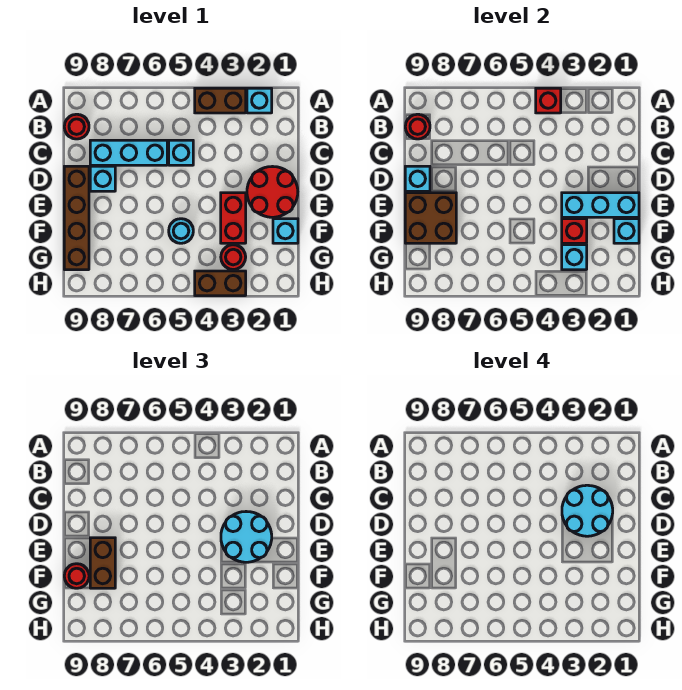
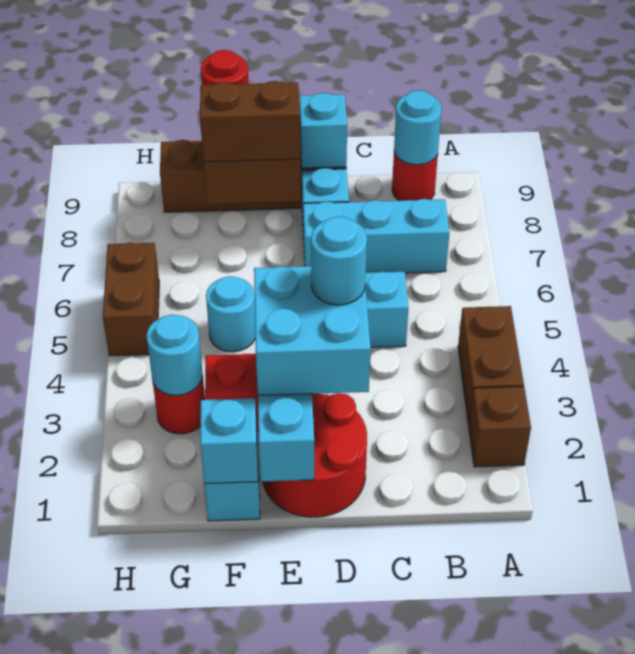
cyan 1x1 brick [247,88,272,113] -> brown 1x1 brick [469,387,531,467]
red 1x1 brick [536,88,561,113] -> none
red 1x1 round brick [405,114,430,139] -> cyan 1x1 round brick [394,90,442,165]
cyan 2x2 round brick [562,485,613,536] -> cyan 1x1 round brick [311,217,367,305]
cyan 1x3 brick [90,140,167,165] -> cyan 1x3 brick turned to [303,199,450,273]
cyan 2x2 round brick [221,512,272,562] -> cyan 2x2 brick [254,266,371,395]
red 1x1 brick [562,219,587,243] -> none
cyan 1x1 brick [562,245,587,270] -> cyan 1x1 round brick [146,314,203,395]
brown 1x2 brick [195,271,246,296] -> brown 1x2 brick moved to [103,243,159,356]

